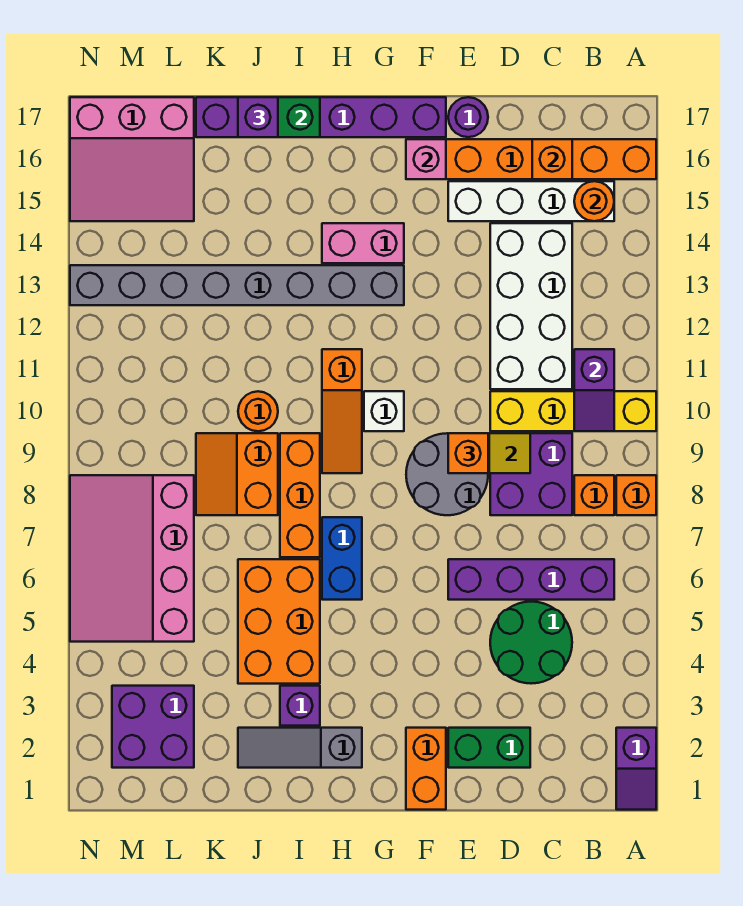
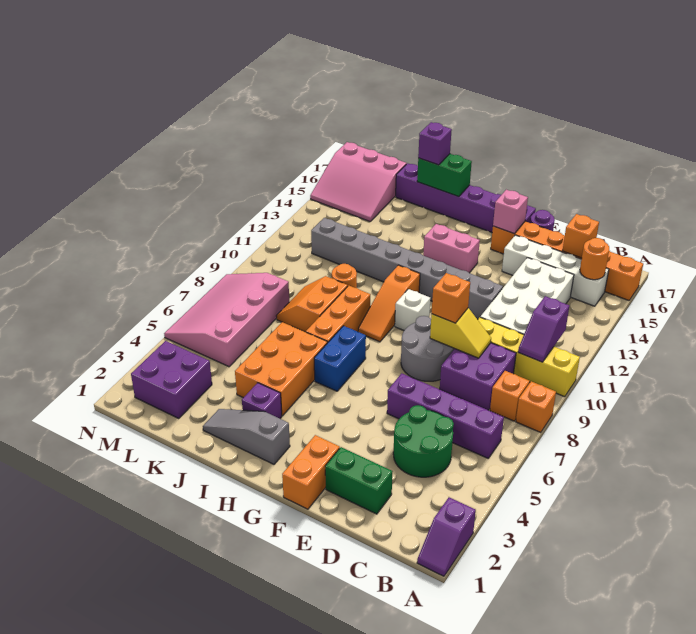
grey 1x8 brick [70,265,404,305] -> grey 1x8 brick moved to [311,218,503,319]

